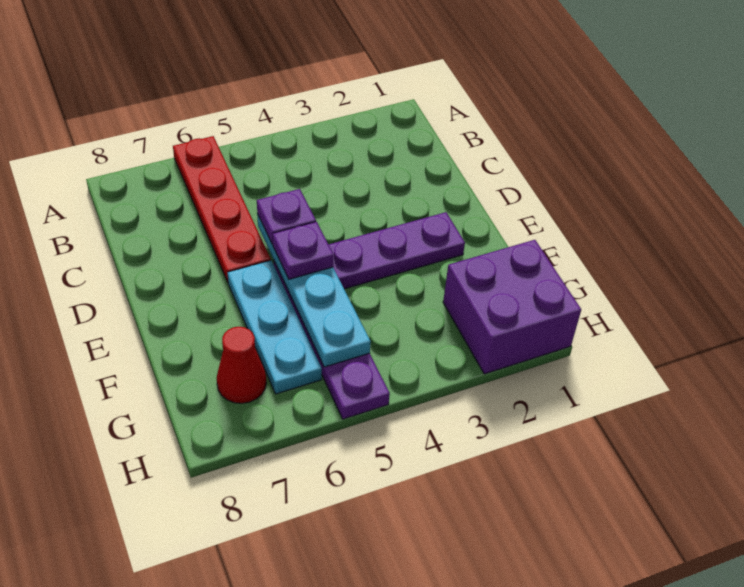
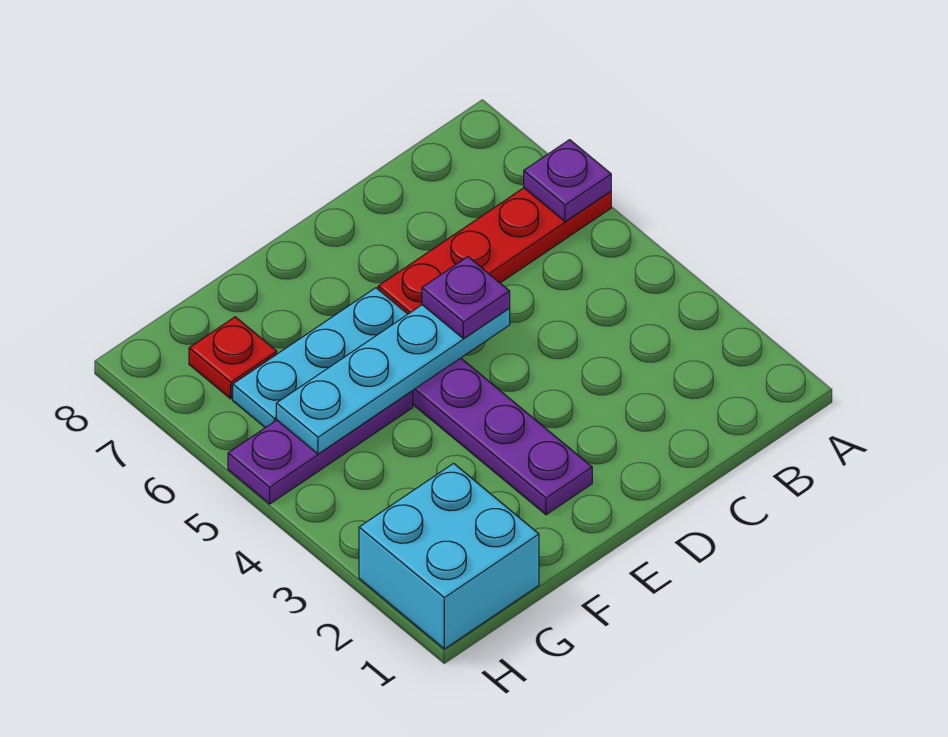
purple 1x1 plate [273,222,333,279] -> purple 1x1 plate moved to [524,140,611,222]
purple 2x2 brick [443,240,581,374] -> cyan 2x2 brick [359,463,539,649]
red 1x1 cone [217,327,266,403] -> red 1x1 plate [189,317,277,399]

